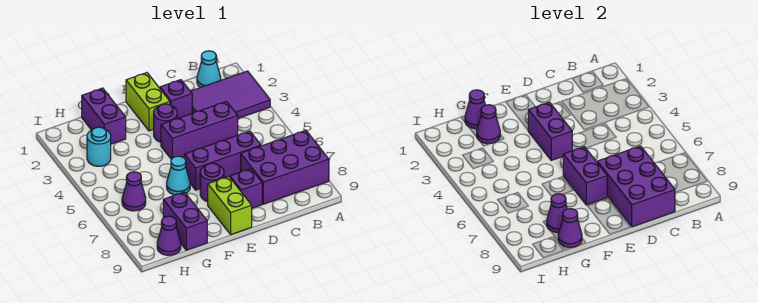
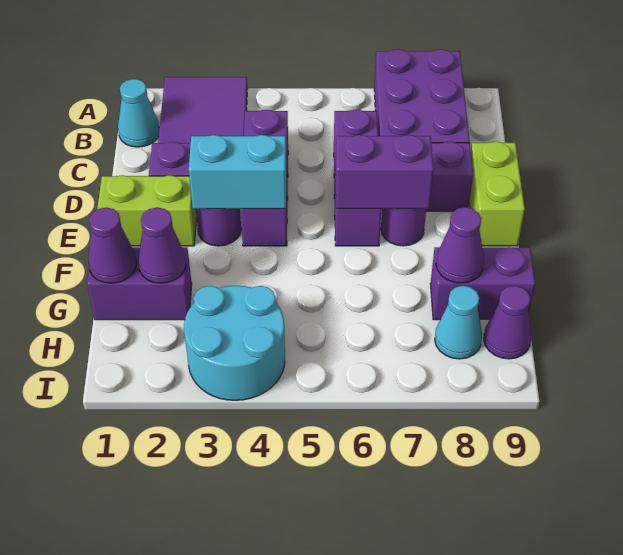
purple 2x3 brick [597,146,675,227] -> none
purple 1x2 brick [528,102,572,160] -> cyan 1x2 brick [189,135,287,209]
lime 1x2 brick [208,176,252,235] -> lime 1x2 brick turned to [469,142,525,246]
cyan 1x1 cone [167,156,190,195] -> cyan 1x1 cone moved to [435,286,482,359]
purple 1x1 cone [558,209,582,247] -> none
cyan 1x1 round brick [87,127,111,166] -> cyan 2x2 round brick [184,286,285,400]
purple 1x1 cone [122,172,146,211] -> none

